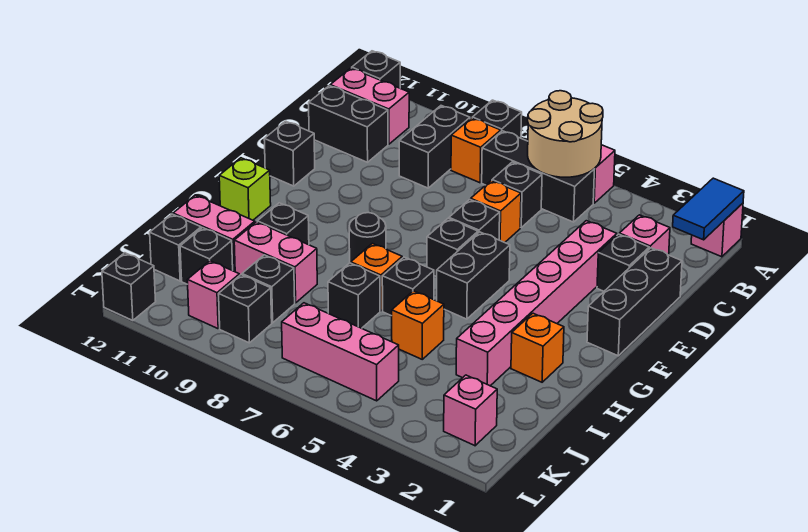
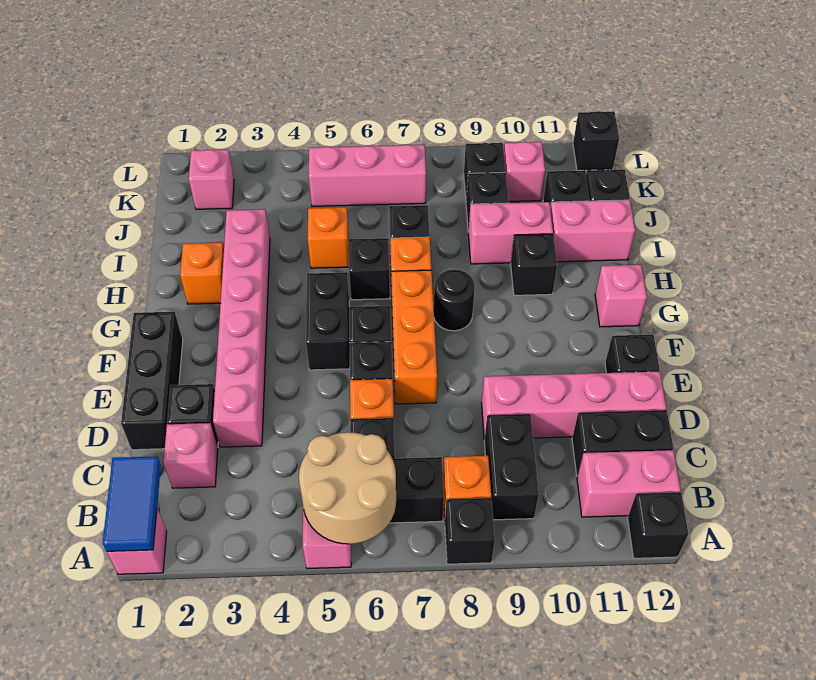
none -> pink 1x4 brick [481,371,666,439]
none -> orange 1x3 brick [391,270,437,404]
lime 1x1 brick [219,158,271,220] -> pink 1x1 brick [595,265,647,327]

